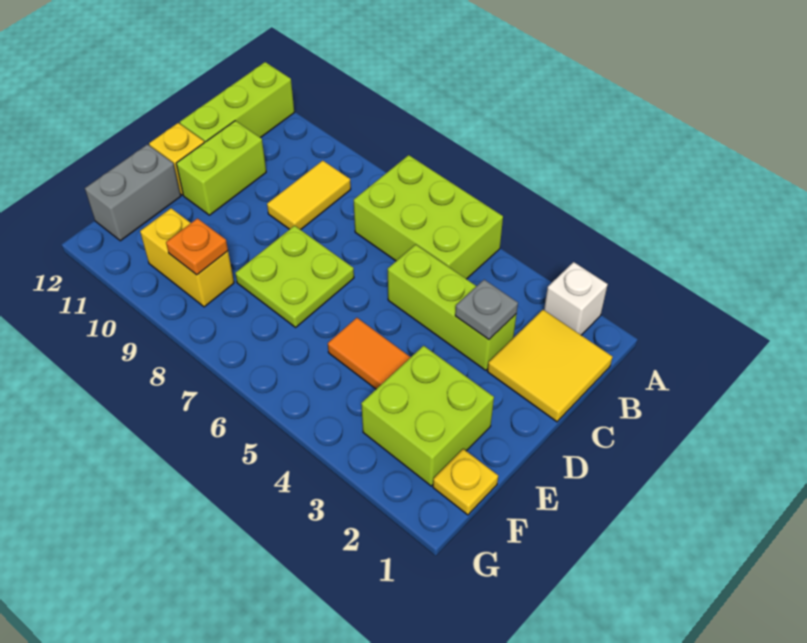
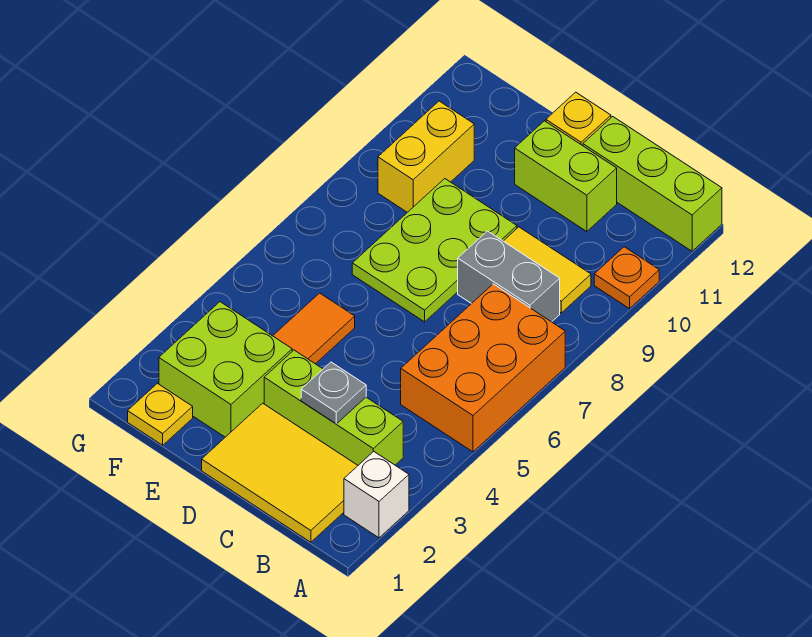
lime 2x3 brick [354,155,503,279] -> orange 2x3 brick [401,284,565,452]
yellow 2x2 tile [488,310,612,422] -> yellow 2x3 tile [202,403,358,542]
lime 1x3 brick [388,244,516,370] -> lime 1x3 brick turned to [264,350,403,465]
lime 2x2 plate [235,225,354,327] -> lime 2x3 plate [352,179,517,322]
grey 1x2 brick [85,144,181,241] -> grey 1x2 brick moved to [458,231,560,322]
orange 1x1 plate [166,218,228,275] -> orange 1x1 plate moved to [594,247,659,309]

